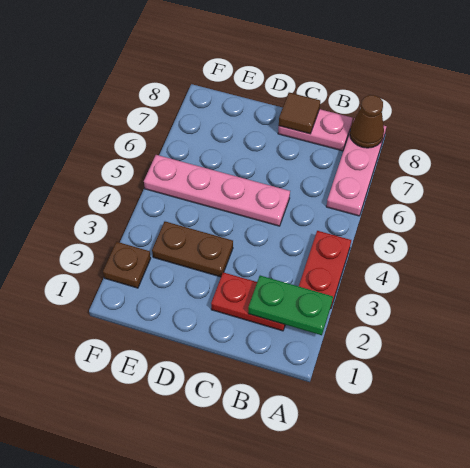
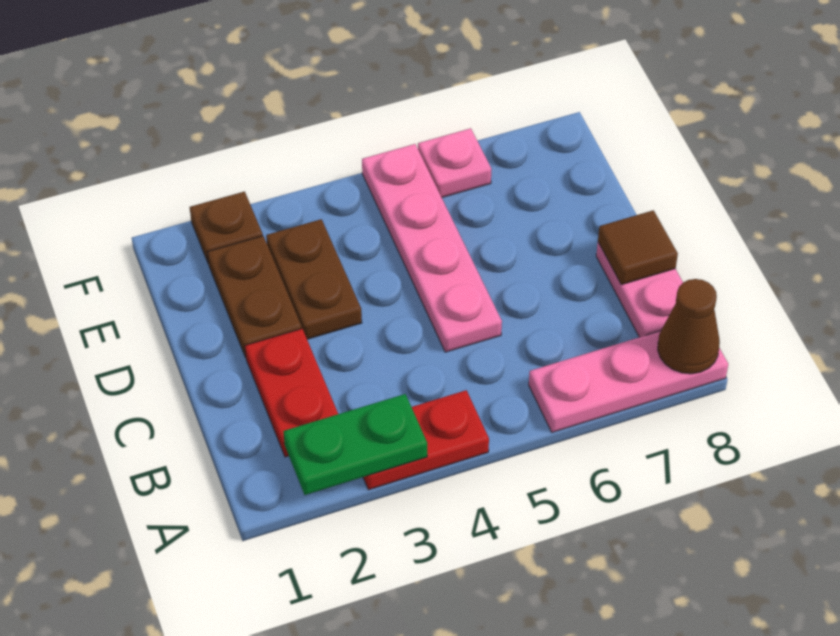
green 1x2 plate [248,276,333,335] -> green 1x2 plate turned to [283,394,427,495]
none -> brown 1x2 plate [207,236,302,357]
none -> pink 1x1 plate [418,128,491,197]

